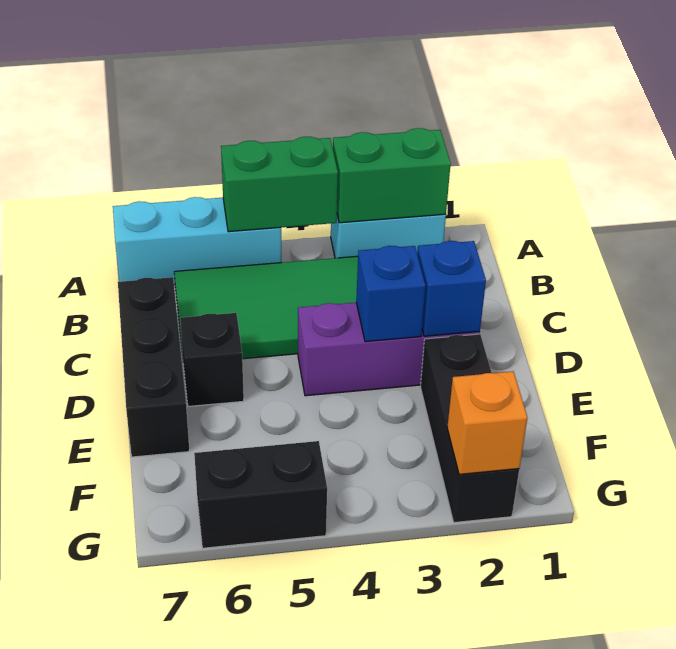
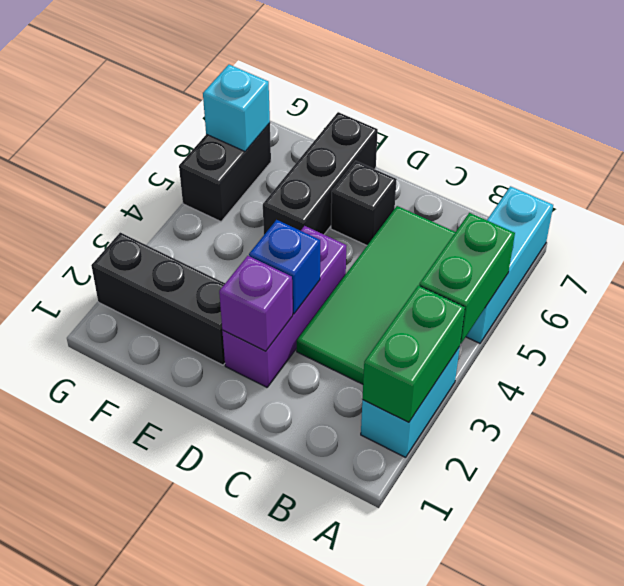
black 1x3 brick [118,277,189,457] -> black 1x3 brick turned to [263,112,378,235]
blue 1x1 brick [417,241,486,336] -> purple 1x1 brick [219,256,293,351]
orange 1x1 brick [447,371,527,474] -> none
none -> cyan 1x1 brick [203,65,270,151]

